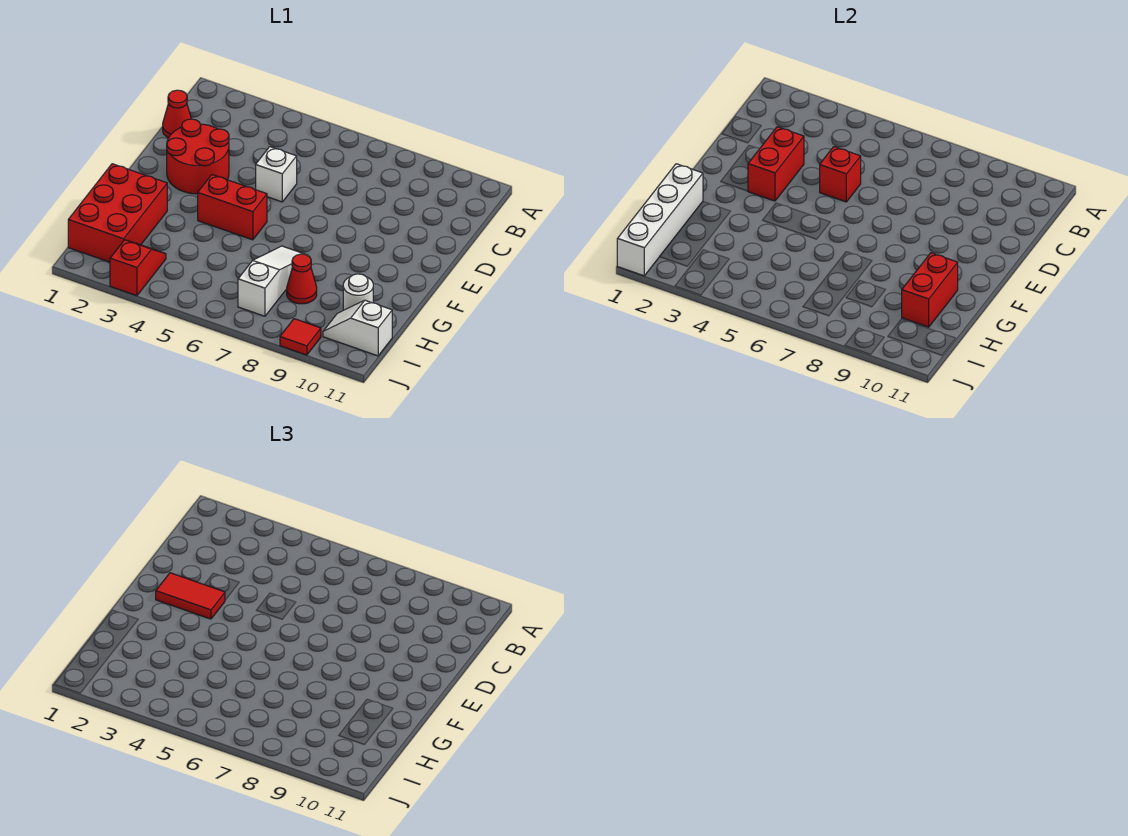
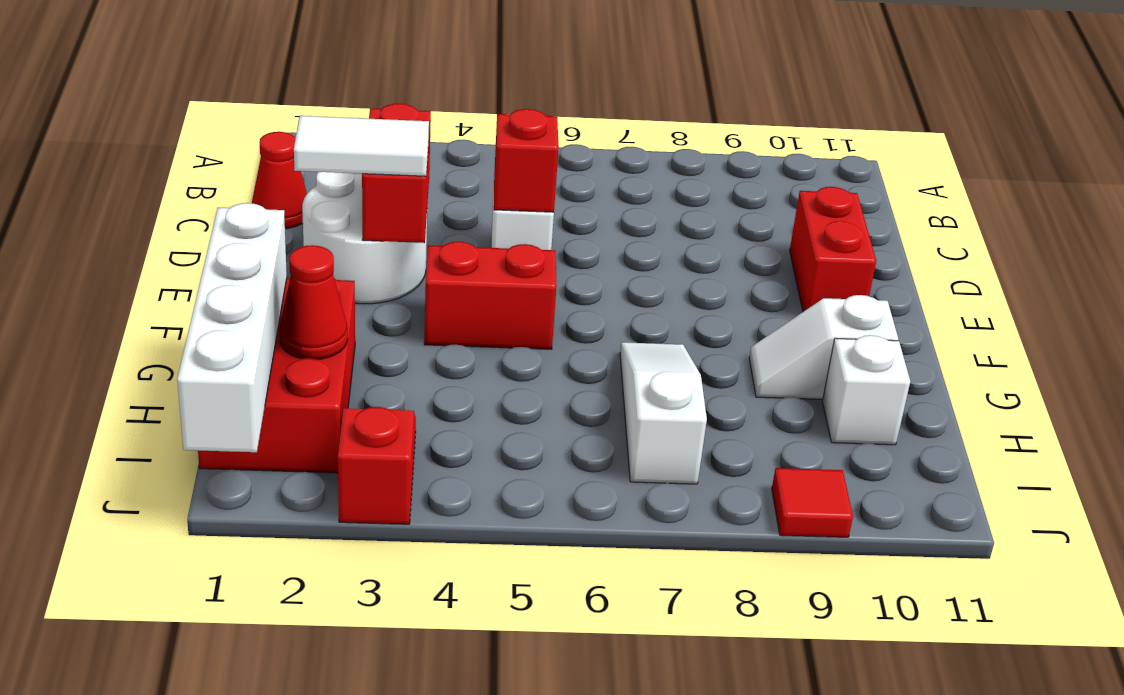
red 2x2 round brick [167,119,229,194] -> white 2x2 round brick [302,172,427,304]
red 1x2 tile [156,573,225,619] -> white 1x2 tile [294,116,429,176]
red 1x2 brick [902,253,958,327] -> red 1x2 brick moved to [790,187,876,312]
red 1x1 cone [287,254,317,304] -> red 1x1 cone moved to [279,245,348,359]
white 1x1 round brick [343,274,373,310] -> white 1x1 brick [823,335,910,445]
white 1x2 slope [323,300,392,356] -> white 1x2 slope moved to [749,295,898,399]

